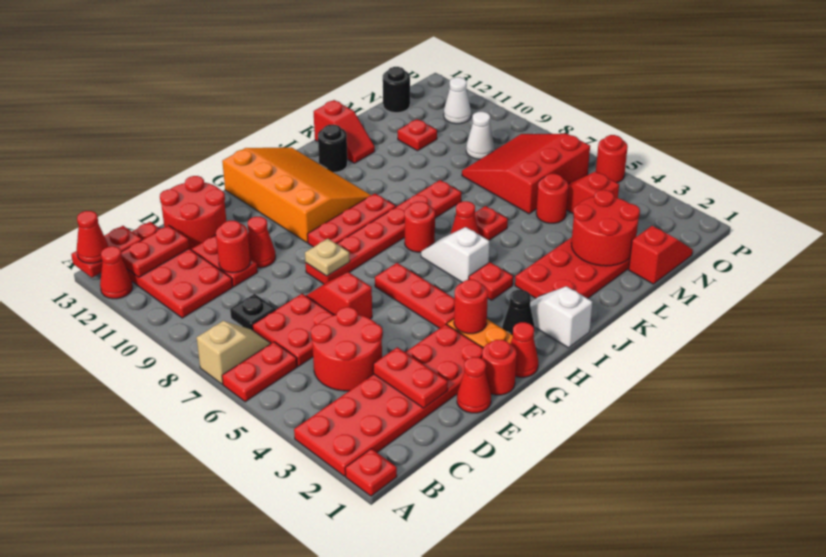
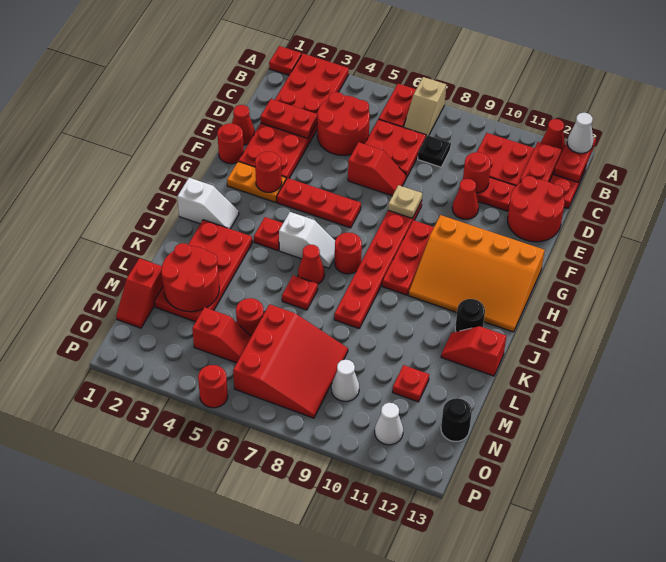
red 1x1 cone [77,211,108,263] -> white 1x1 cone [567,113,593,153]
red 1x1 cone [510,322,538,377] -> none
black 1x1 cone [502,290,535,335] -> none

